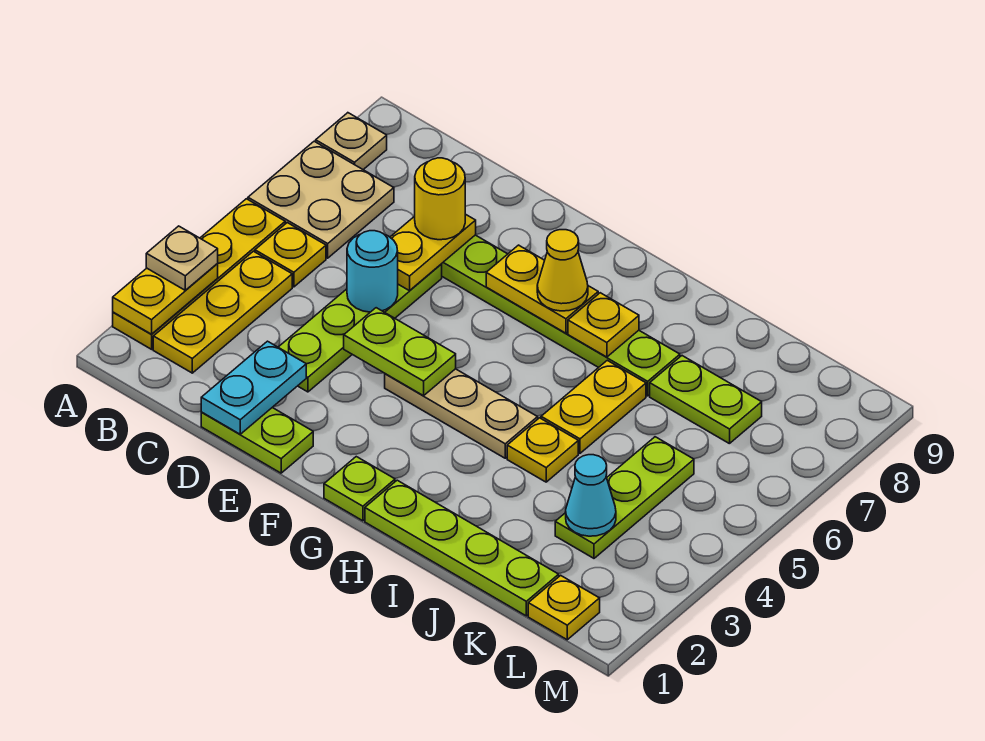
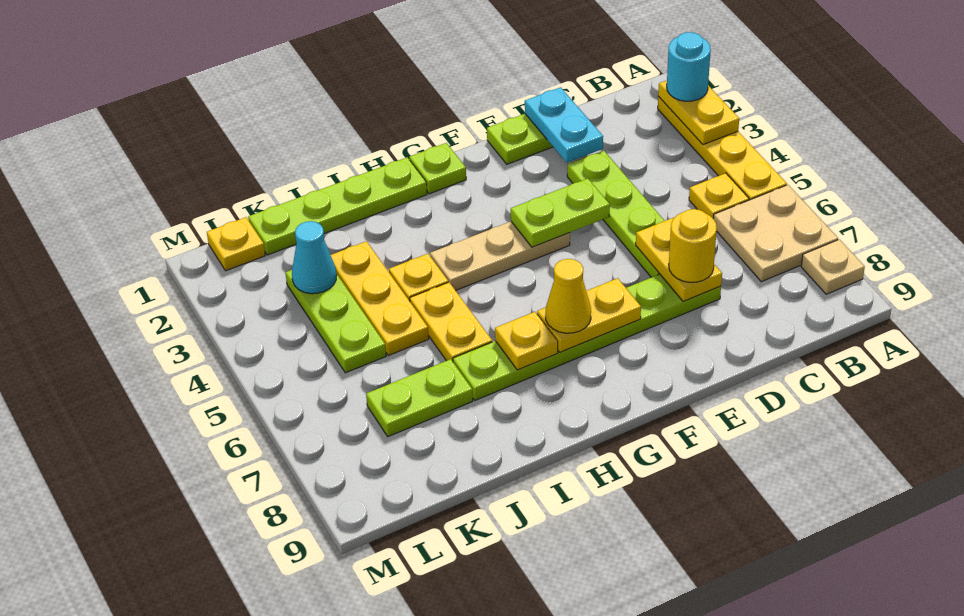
tan 1x1 plate [146,226,218,290] -> none
yellow 1x3 plate [153,251,292,373] -> yellow 1x3 plate moved to [331,241,429,355]
cyan 1x1 round brick [347,231,398,312] -> cyan 1x1 round brick moved to [667,32,711,101]

